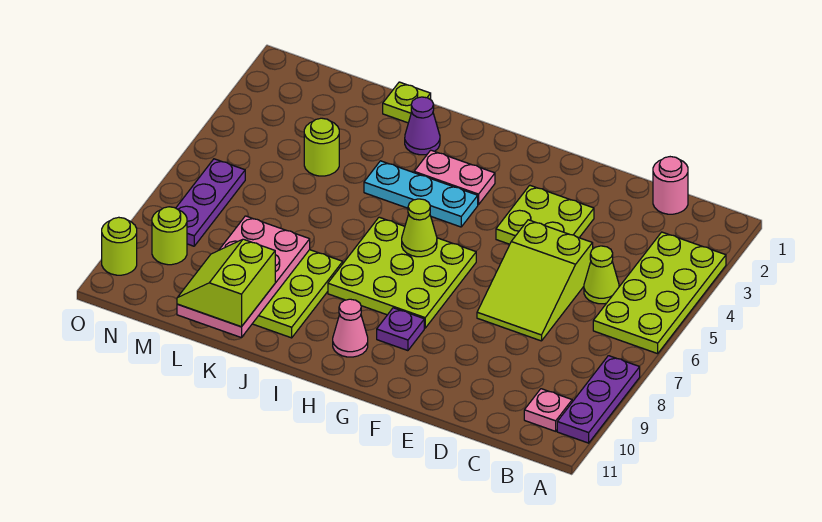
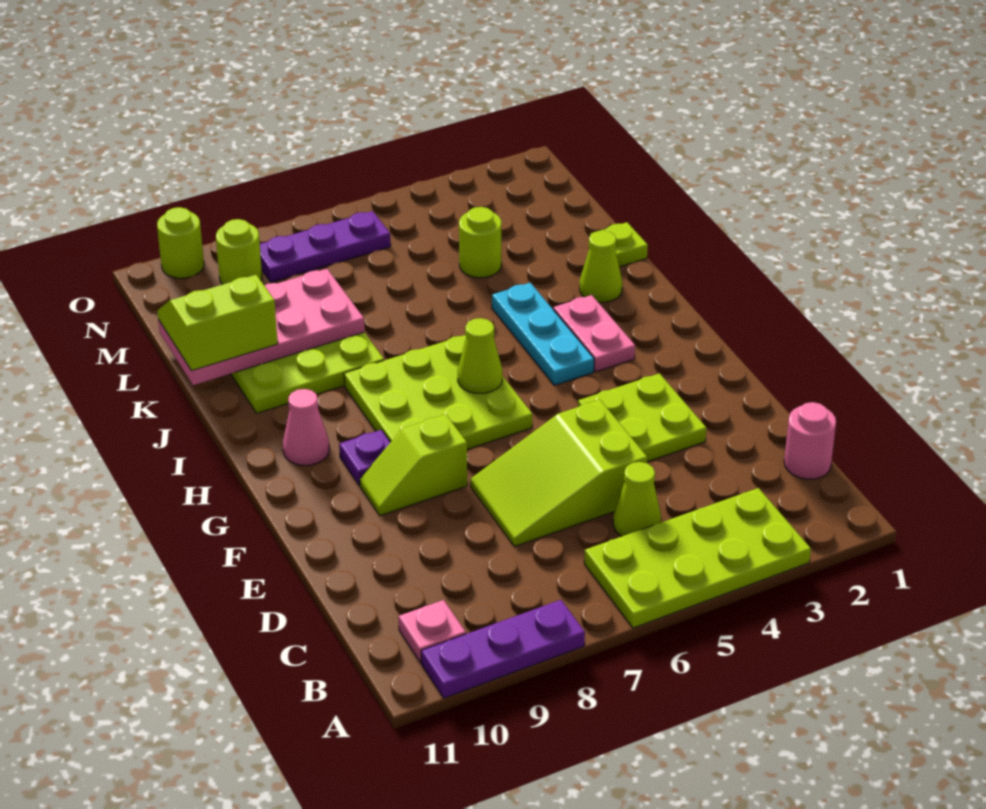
none -> lime 1x2 slope [360,415,467,516]
purple 1x1 cone [405,97,440,155] -> lime 1x1 cone [580,231,622,302]

